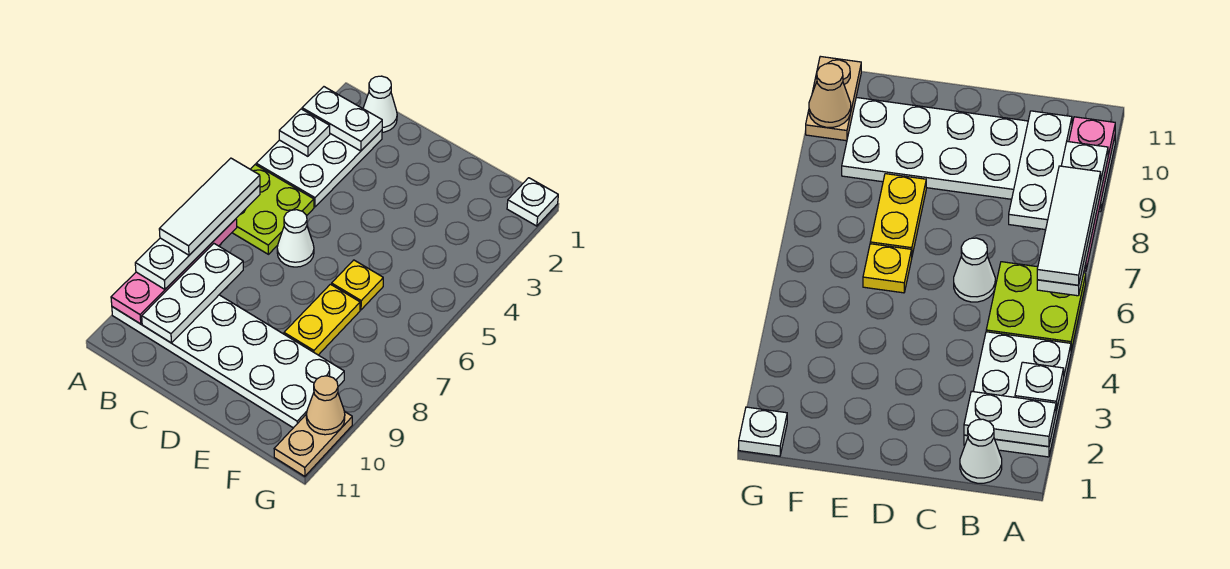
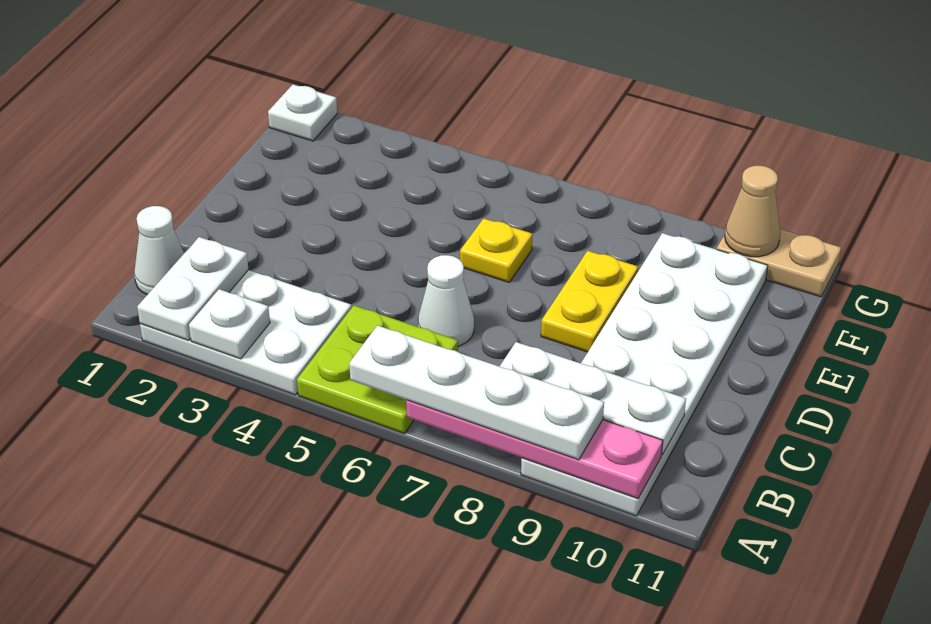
white 1x3 tile [159,158,260,255] -> none
yellow 1x2 plate [284,284,360,355] -> yellow 1x2 plate turned to [541,251,638,352]

